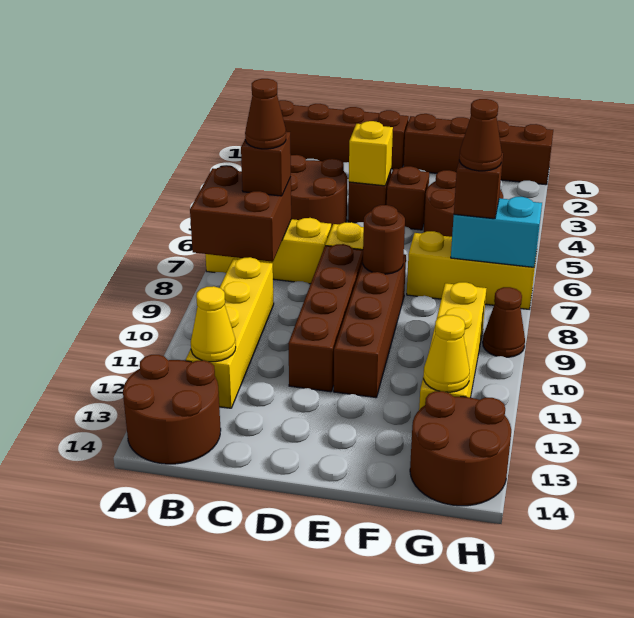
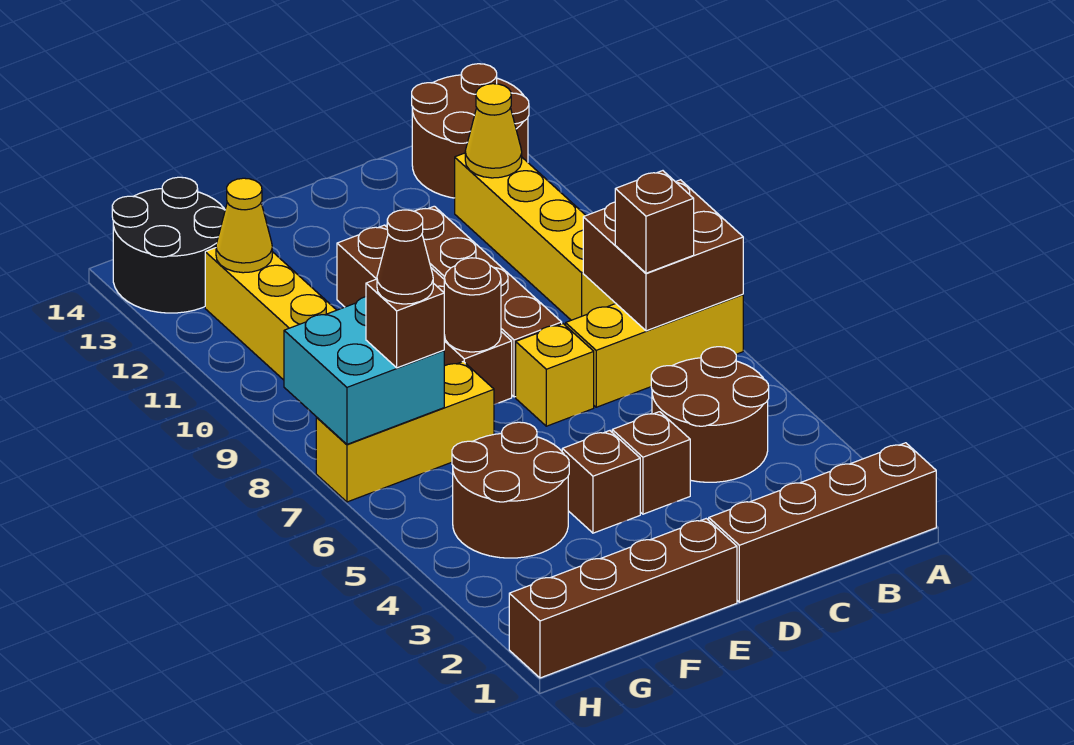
brown 1x1 cone [245,79,286,149] -> none
yellow 1x1 brick [349,121,393,186] -> none
cyan 1x2 brick [451,197,542,267] -> cyan 2x2 brick [284,297,444,444]
brown 2x2 round brick [410,391,511,506] -> black 2x2 round brick [112,177,225,313]
brown 1x1 cone [483,287,525,357] -> none

